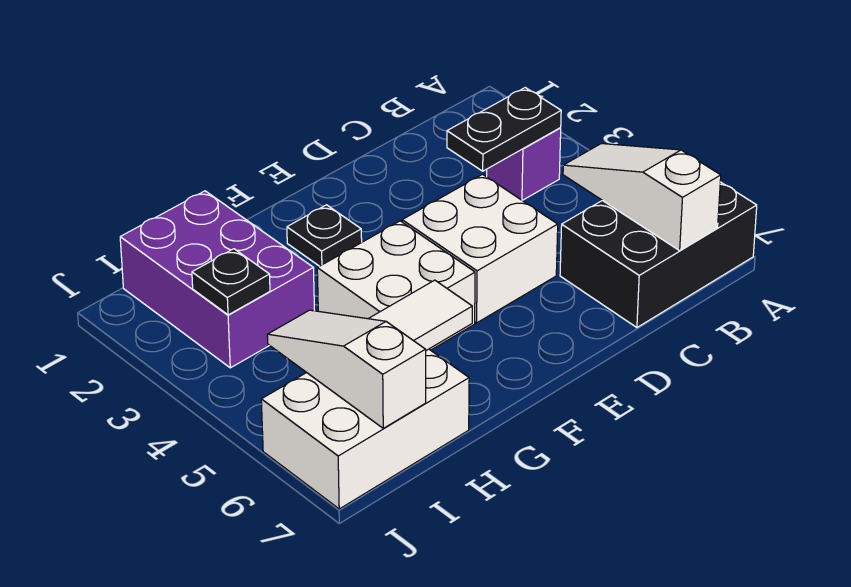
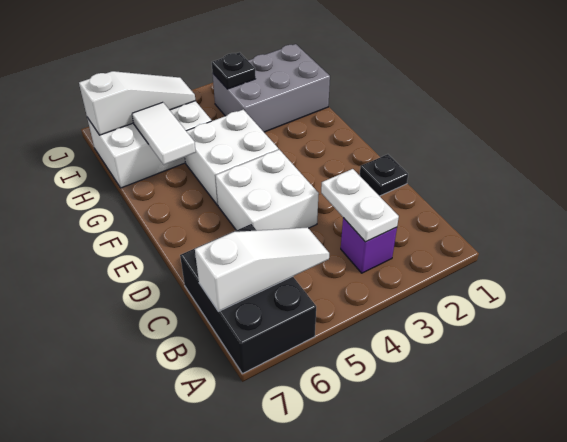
black 1x2 plate [447,88,561,171] -> white 1x2 plate [321,169,399,242]
black 1x1 plate [287,205,362,266] -> black 1x1 plate moved to [360,154,408,196]
purple 2x3 brick [120,191,315,368] -> grey 2x3 brick [213,44,330,132]
white 2x3 brick [261,349,469,509] -> white 2x3 brick turned to [87,101,212,188]

